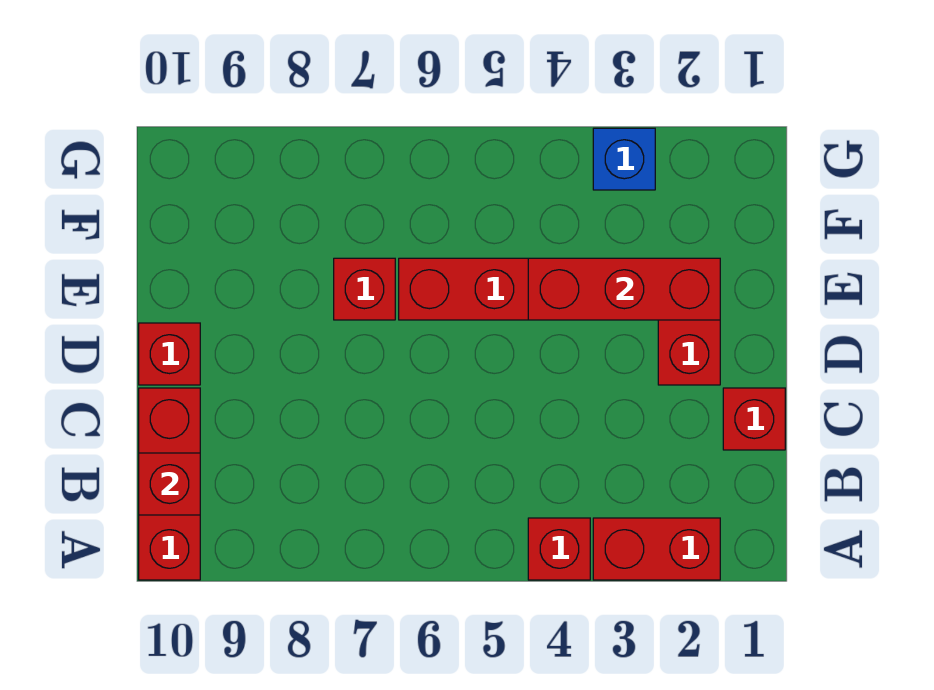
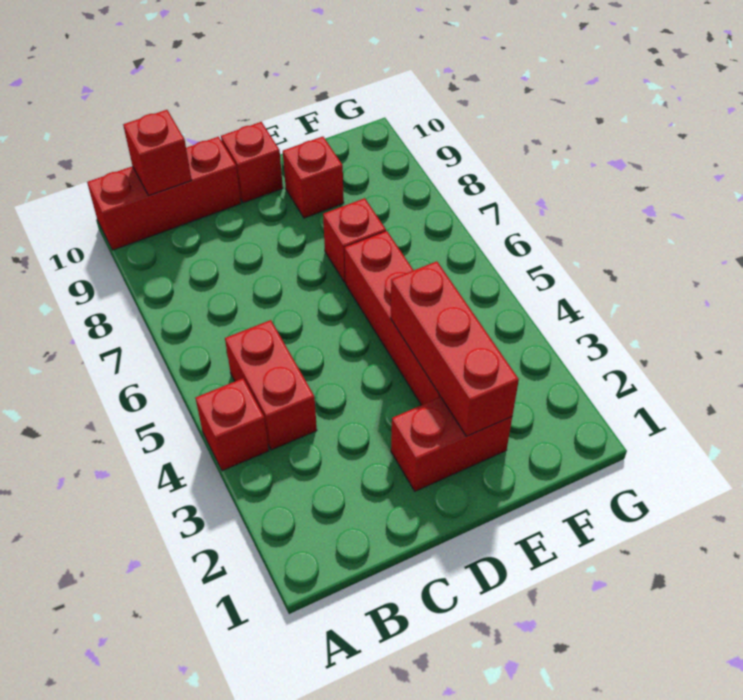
red 1x2 brick [593,518,720,580] -> red 1x2 brick moved to [225,320,317,450]
red 1x1 brick [723,388,785,450] -> red 1x1 brick moved to [283,136,344,218]
blue 1x1 brick [593,128,655,190] -> none

